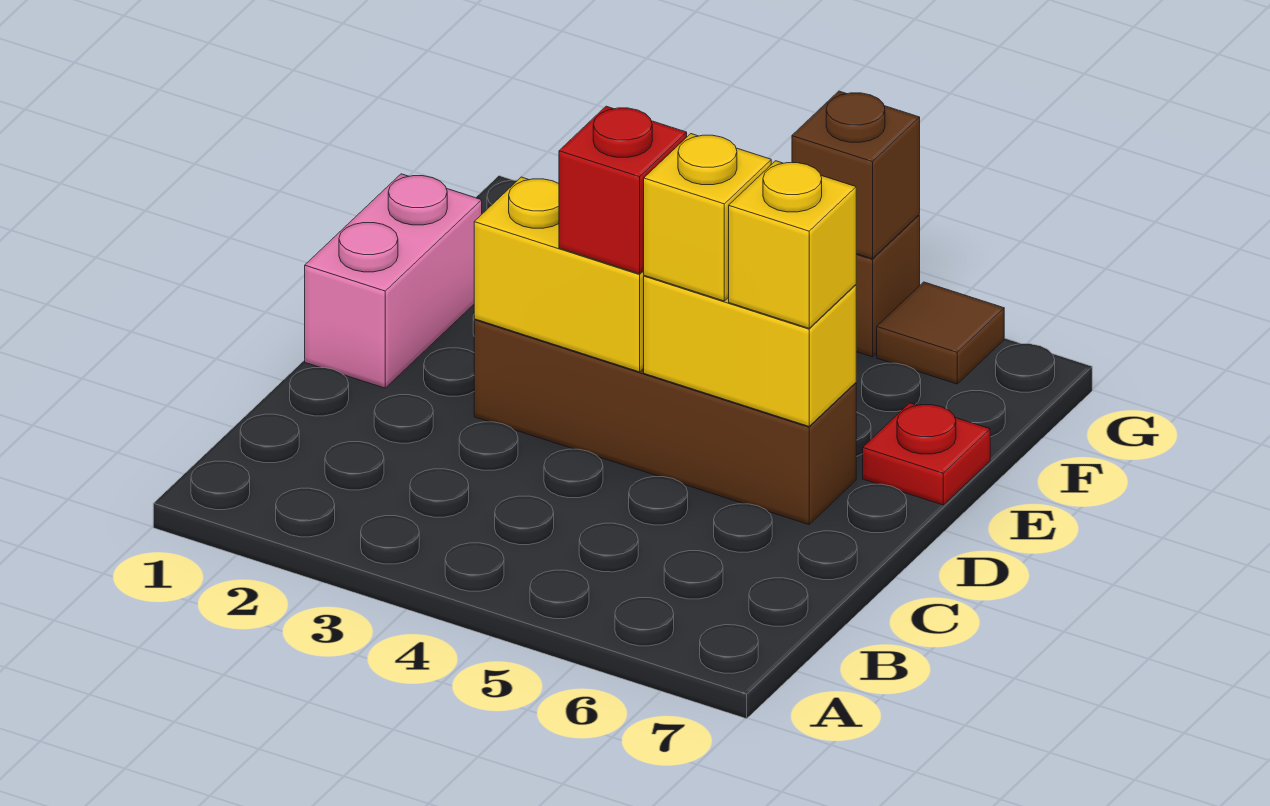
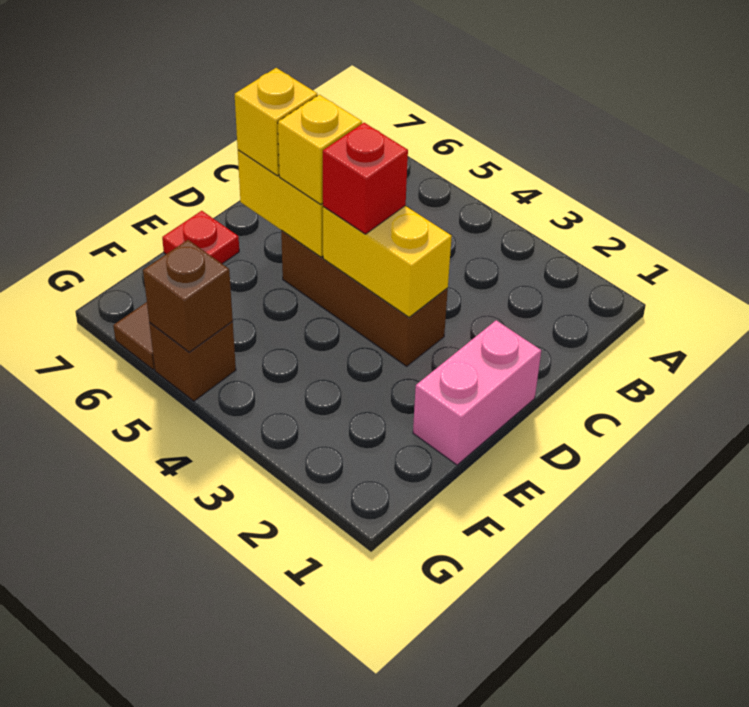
brown 1x4 brick [474,319,856,524] -> brown 1x3 brick [281,230,448,366]

